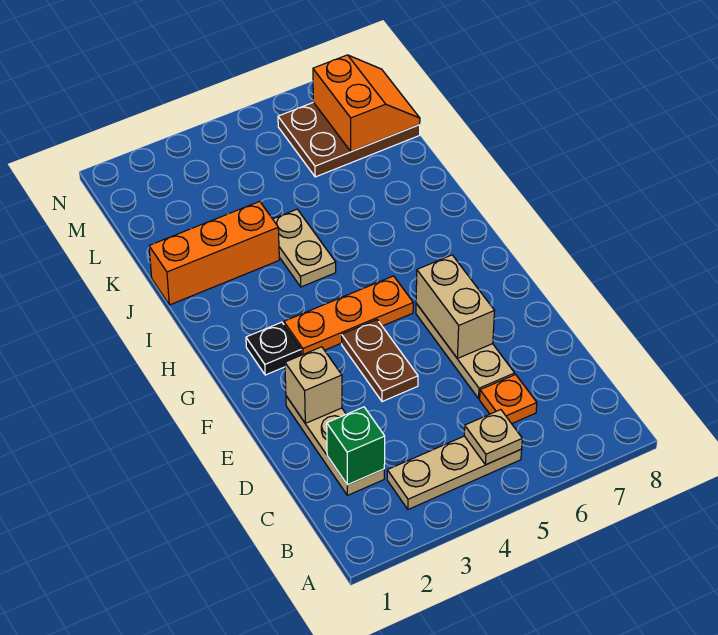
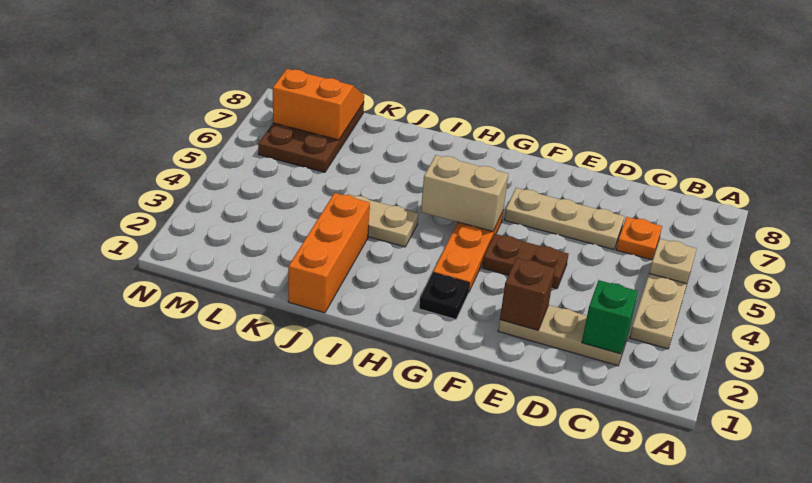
tan 1x1 brick [285,347,342,423] -> brown 1x1 brick [500,258,555,330]
tan 1x2 brick [416,255,494,358] -> tan 1x2 brick moved to [421,155,508,231]

